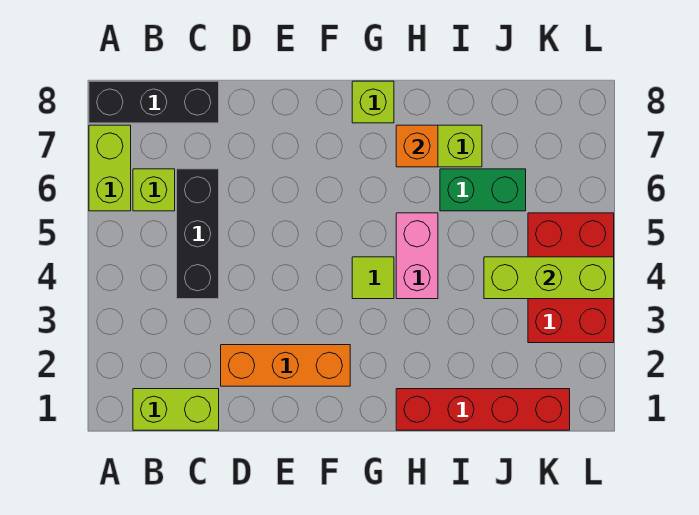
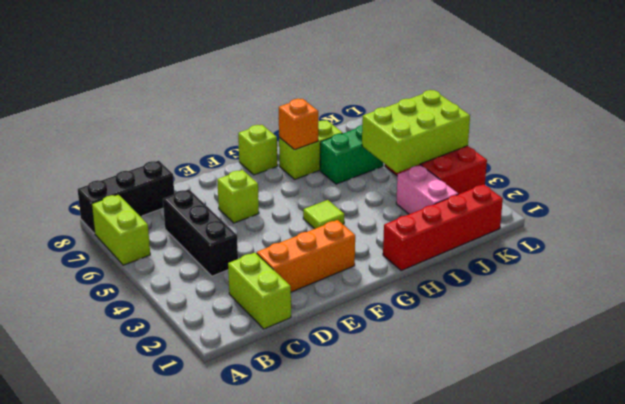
lime 1x2 brick [133,389,219,430] -> lime 1x2 brick turned to [228,253,291,329]
lime 1x1 brick [133,169,175,211] -> lime 1x1 brick moved to [217,170,259,223]
pink 1x2 brick [396,213,438,299] -> pink 1x2 brick moved to [396,165,458,214]
lime 1x3 brick [484,257,614,299] -> lime 2x3 brick [362,90,470,173]

